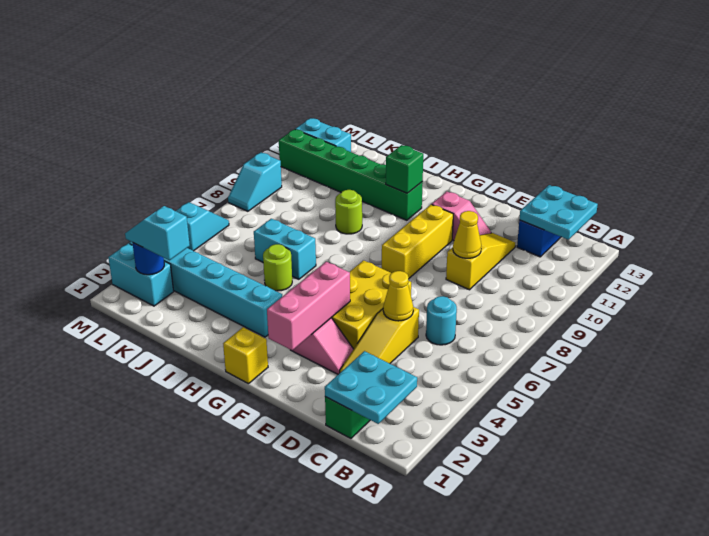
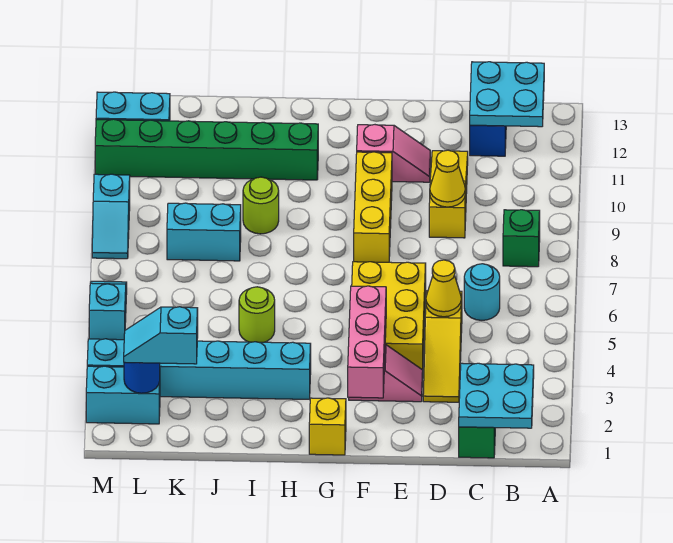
green 1x1 brick [386,145,423,193] -> green 1x1 brick moved to [503,210,540,267]
cyan 1x2 brick [254,219,316,279] -> cyan 1x2 brick moved to [167,203,241,261]

